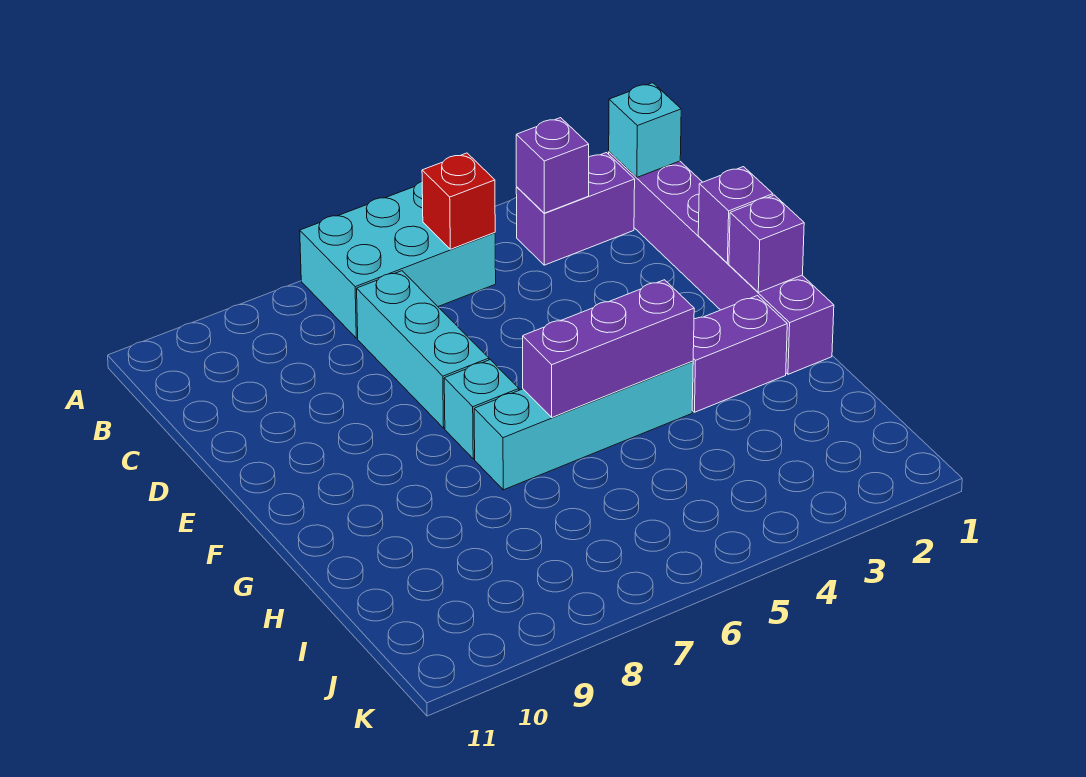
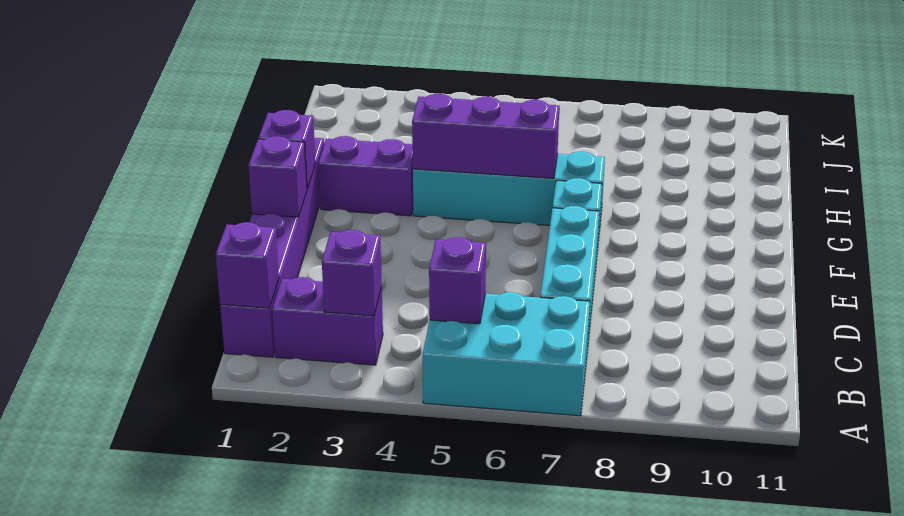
cyan 1x1 brick [609,83,681,177] -> purple 1x1 brick [216,222,279,308]
red 1x1 brick [422,153,495,249] -> purple 1x1 brick [429,237,486,324]

